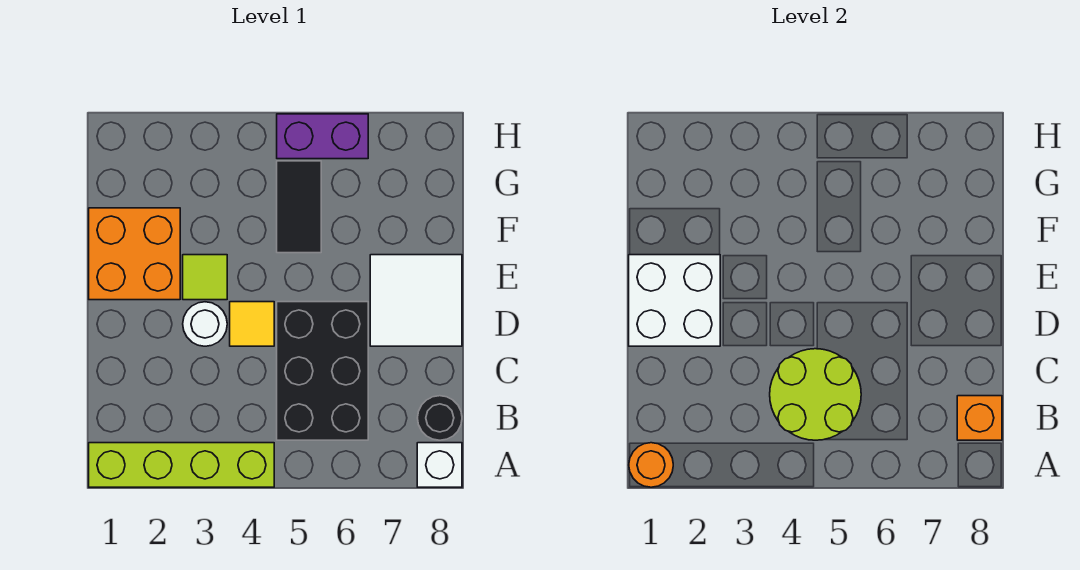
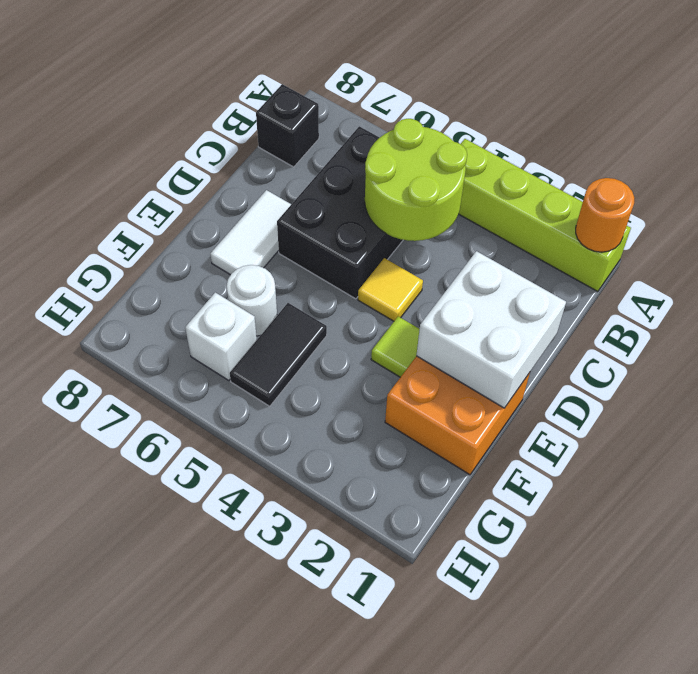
white 1x1 brick [417,443,462,487] -> white 1x1 brick moved to [185,293,257,381]
black 1x1 round brick [418,396,462,440] -> black 1x1 brick [256,84,319,167]
orange 1x1 brick [957,396,1002,440] -> none
white 1x1 round brick [183,302,227,346] -> white 1x1 round brick moved to [227,265,277,336]
white 2x2 tile [370,255,462,346] -> white 1x2 tile [210,190,291,275]
purple 1x2 brick [277,114,368,159] -> none

